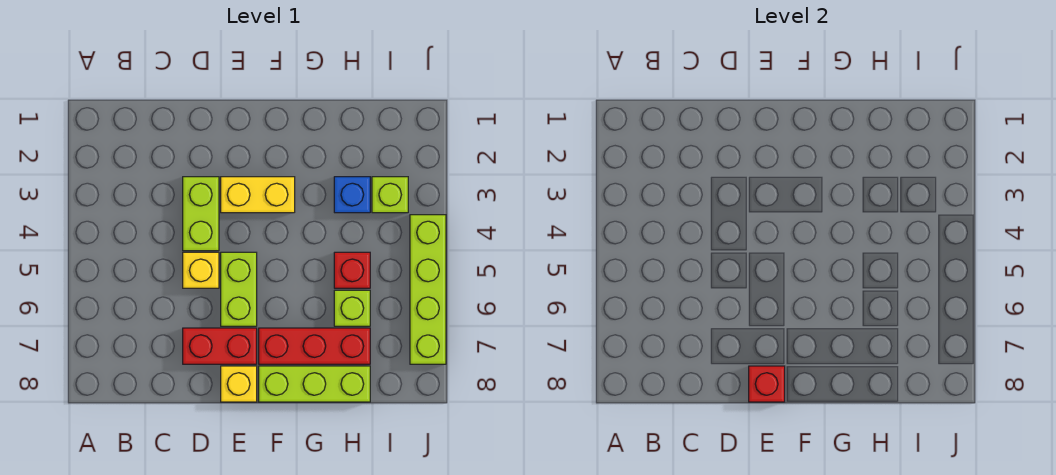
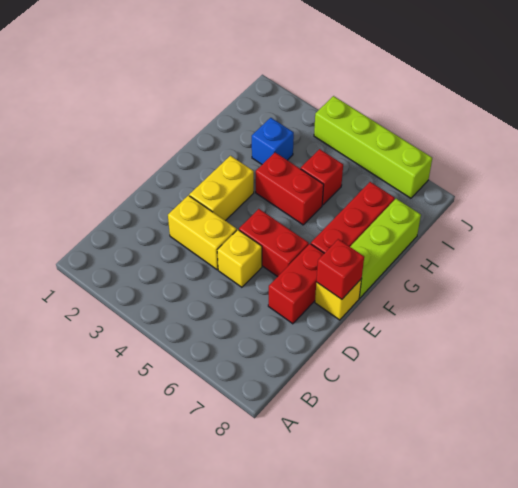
lime 1x2 brick [183,177,219,251] -> yellow 1x2 brick [168,195,237,270]
lime 1x2 brick [221,252,257,326] -> red 1x2 brick [239,209,309,277]
none -> red 1x2 brick [256,153,324,225]
lime 1x1 brick [334,290,370,326] -> none
lime 1x1 brick [372,177,408,213] -> none

